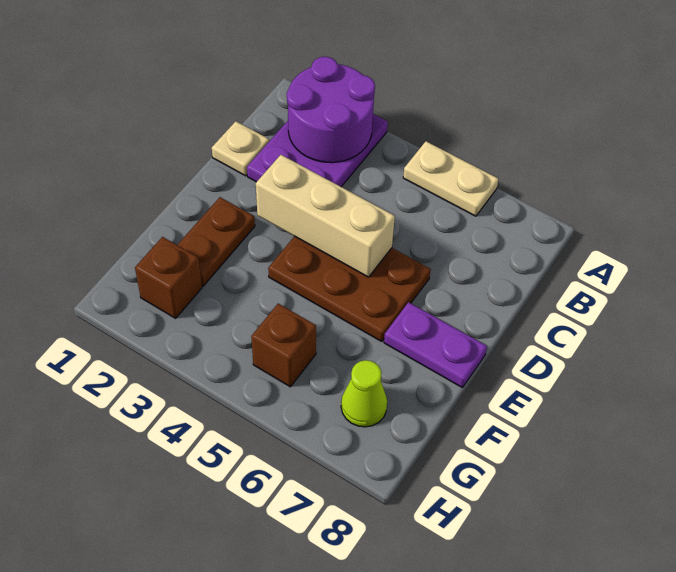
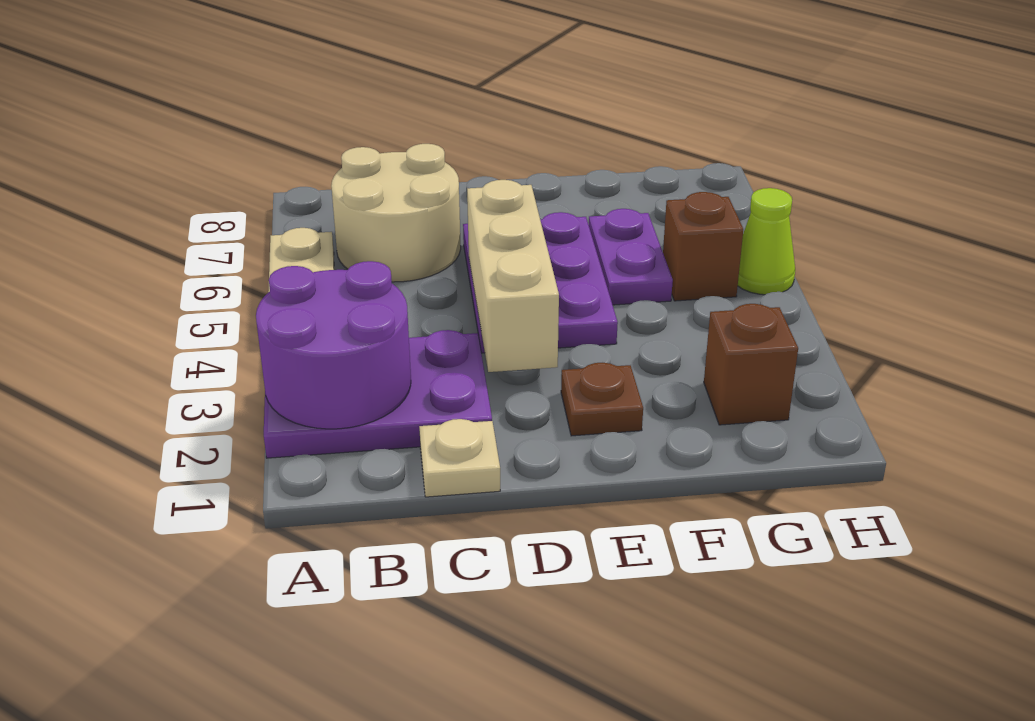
none -> tan 2x2 round brick [331,144,461,282]
brown 2x3 plate [268,236,431,342] -> purple 2x3 plate [463,212,618,353]
brown 1x2 plate [178,197,255,286] -> brown 1x1 plate [561,363,643,436]
purple 1x2 plate [384,302,487,388] -> purple 1x2 plate moved to [589,209,673,305]
lime 1x1 cone [341,360,387,427] -> lime 1x1 cone moved to [738,188,795,295]

